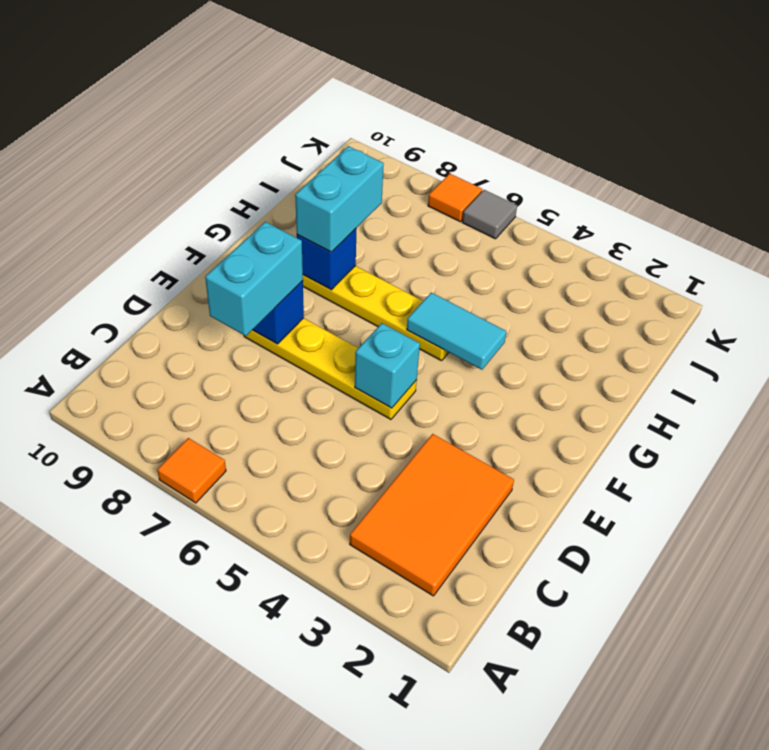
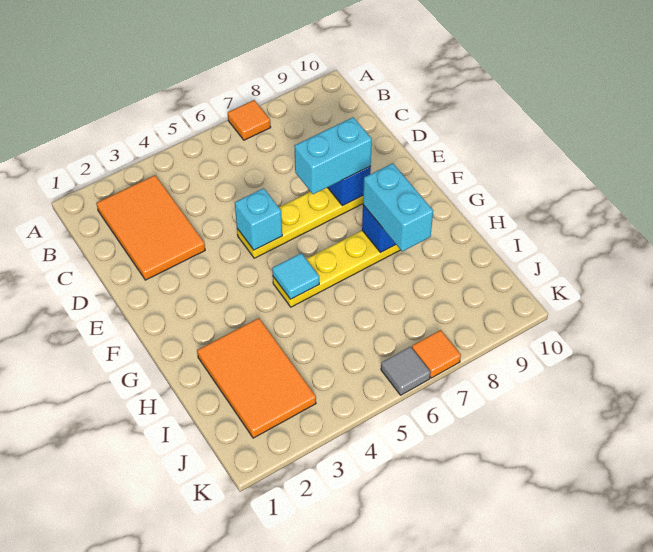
cyan 1x2 brick [205,222,303,336] -> cyan 1x2 brick turned to [294,117,372,194]
cyan 1x2 tile [407,293,506,370] -> cyan 1x1 tile [272,253,319,299]
none -> orange 2x3 tile [197,318,316,438]

